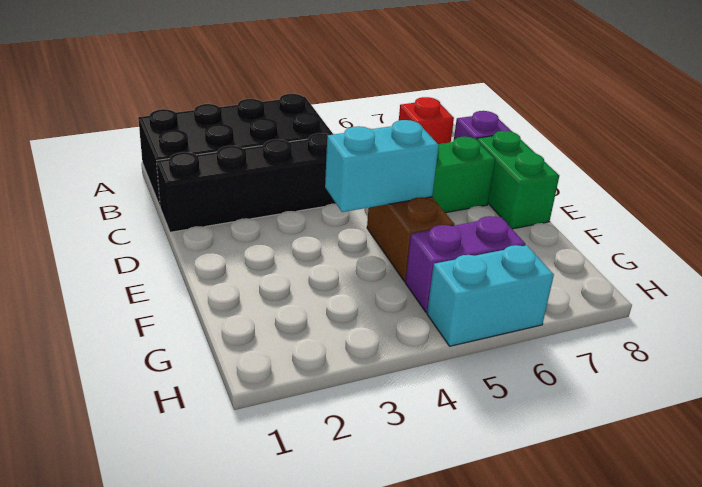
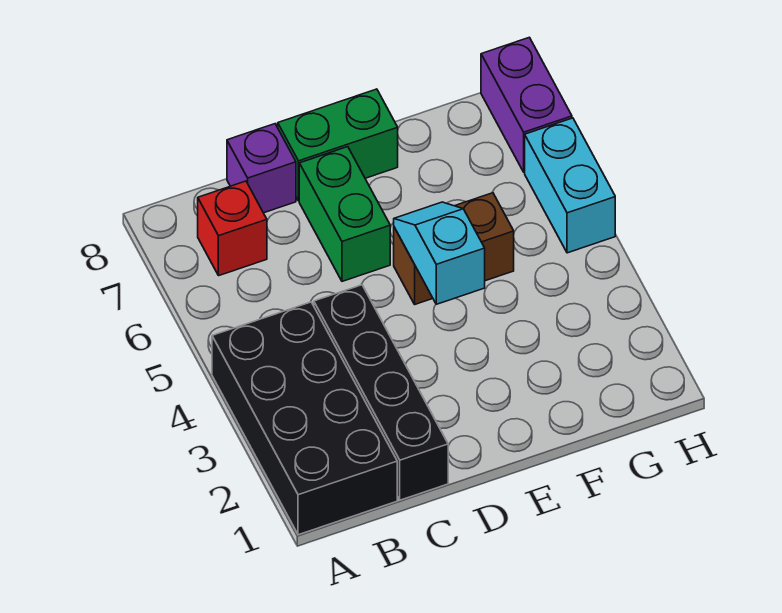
cyan 1x2 brick [325,120,439,212] -> cyan 1x2 slope [394,202,485,304]
purple 1x2 brick [405,216,526,312] -> purple 1x2 brick moved to [481,37,572,172]

